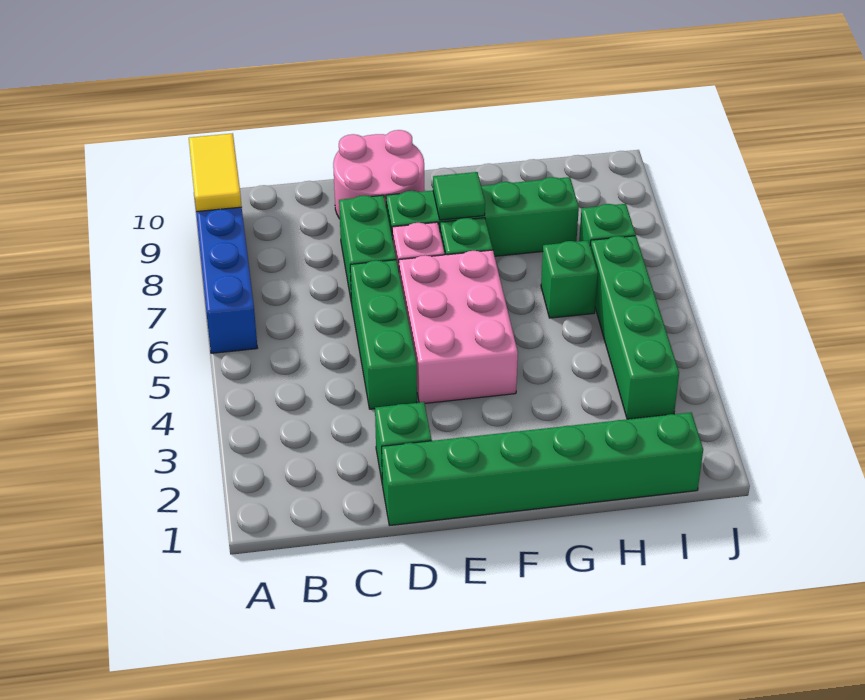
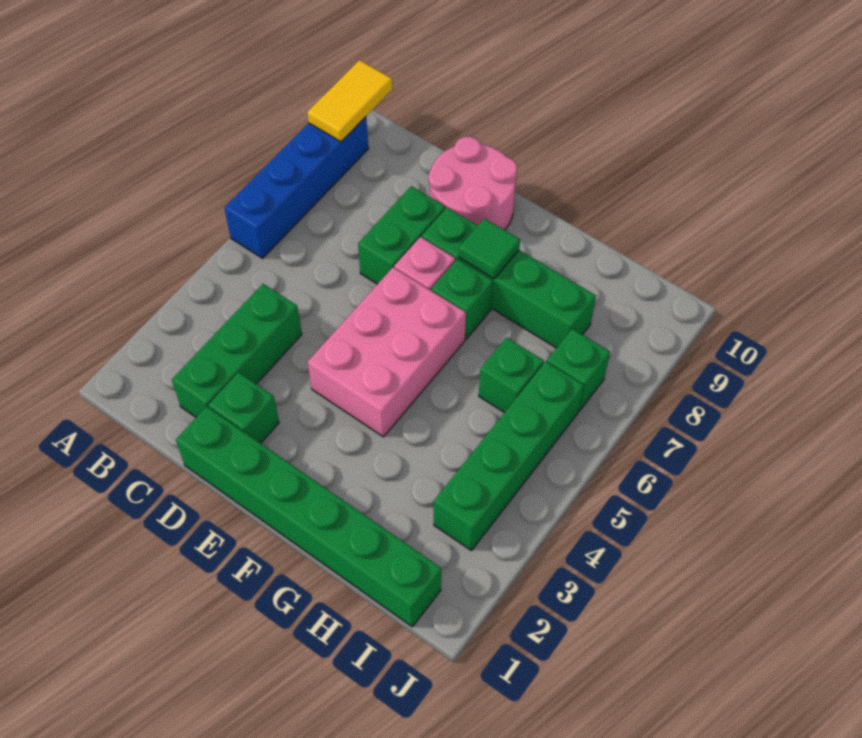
green 1x3 brick [350,260,417,409] -> green 1x3 brick moved to [172,284,302,417]

